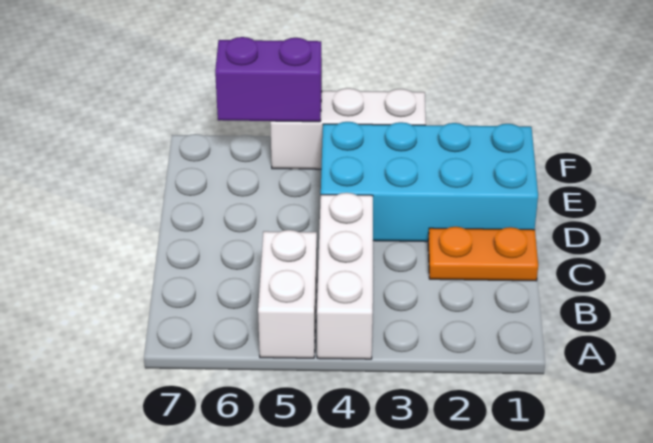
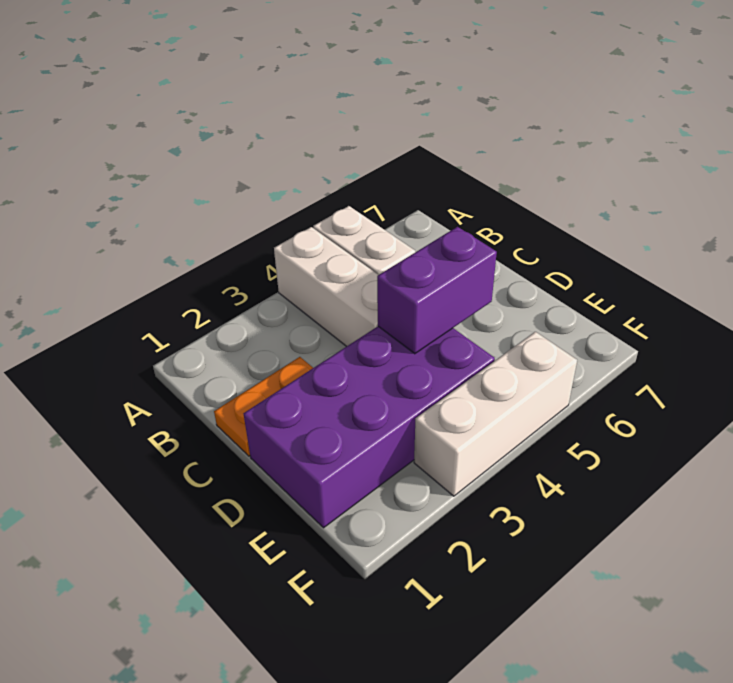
cyan 2x4 brick [321,122,538,242] -> purple 2x4 brick [244,326,495,528]
purple 1x2 brick [215,37,322,122] -> purple 1x2 brick moved to [377,227,497,354]

